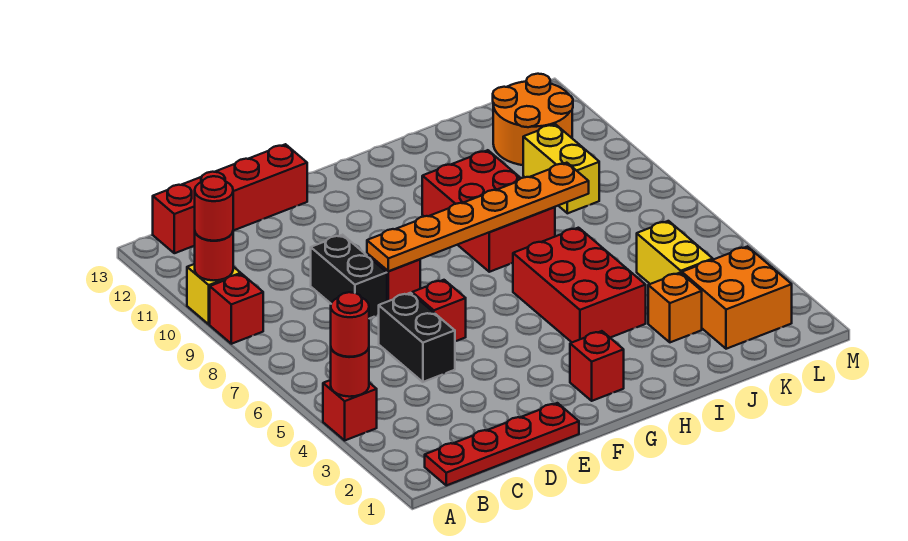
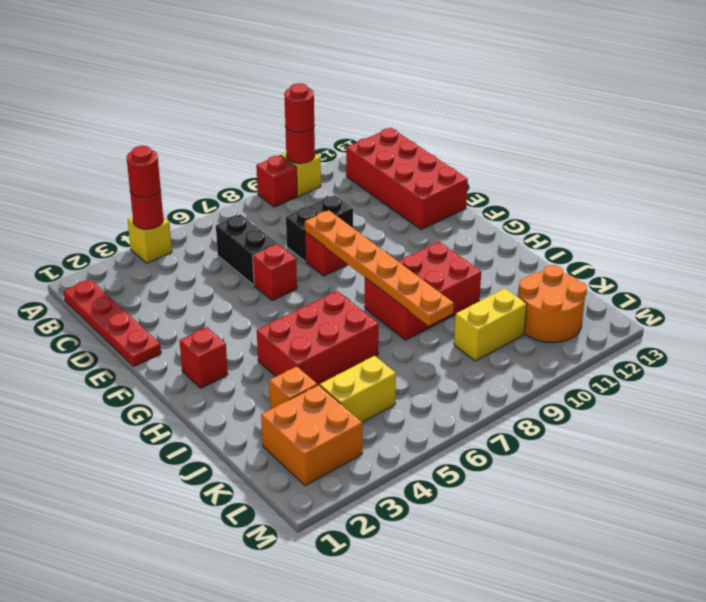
red 1x1 brick [323,380,377,440] -> yellow 1x1 brick [128,217,172,263]
red 1x4 brick [153,144,307,253] -> red 2x4 brick [346,128,468,229]
black 1x2 brick [379,293,455,382] -> black 1x2 brick turned to [216,215,277,285]

